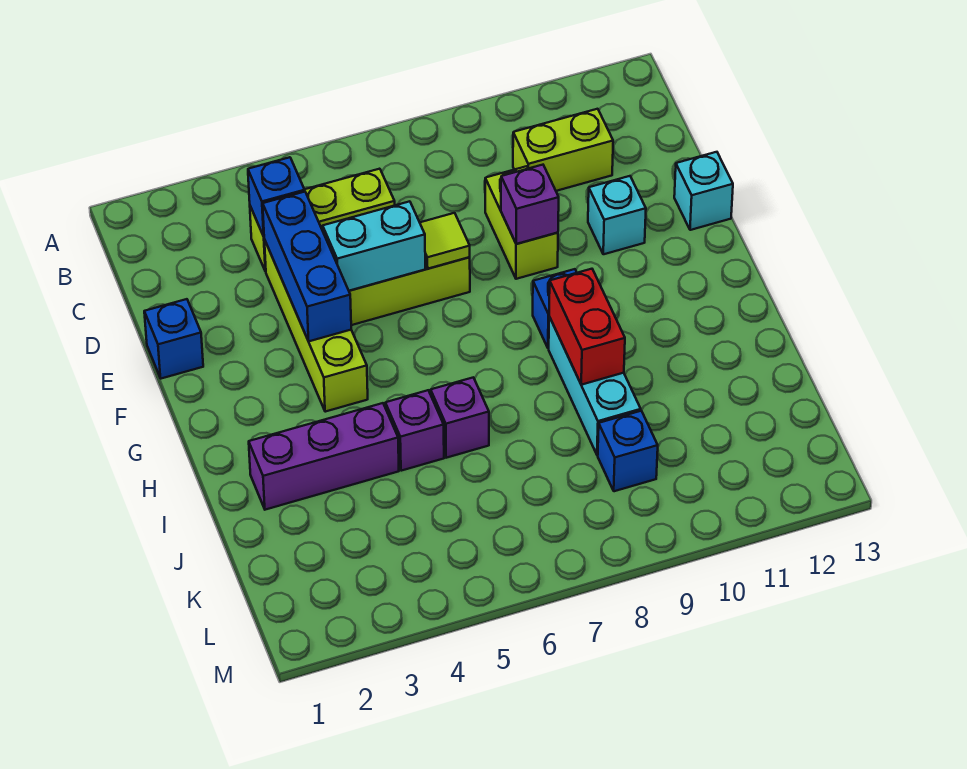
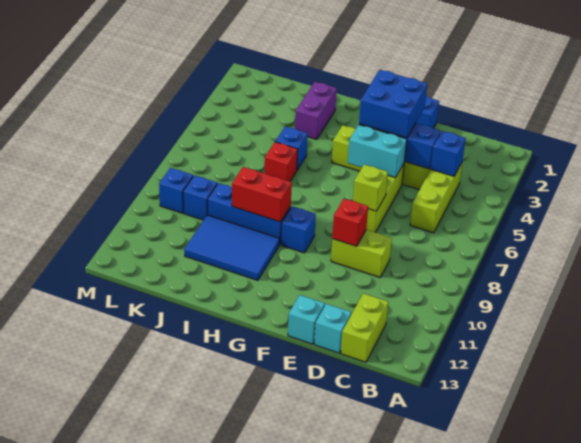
lime 1x2 brick [513,109,613,191] -> lime 1x2 brick moved to [341,293,388,362]
none -> blue 2x2 brick [359,70,427,138]
cyan 1x2 brick [323,201,425,291] -> cyan 1x2 brick turned to [348,125,407,178]
lime 1x1 tile [420,213,470,269] -> lime 1x1 brick [353,165,388,211]
purple 1x1 brick [501,165,559,244] -> red 1x1 brick [332,199,368,246]
cyan 1x1 brick [588,176,646,254] -> cyan 1x1 brick moved to [314,304,351,353]
cyan 1x3 brick [549,317,641,455] -> blue 1x3 brick [208,183,291,245]
none -> blue 2x3 tile [184,215,280,280]
purple 1x3 brick [249,403,399,510] -> purple 1x2 brick [295,82,337,140]
purple 1x1 brick [385,390,444,471] -> blue 1x1 brick [275,126,308,170]
purple 1x1 brick [431,377,489,458] -> red 1x1 brick [265,142,298,181]
none -> blue 1x1 brick [159,168,193,213]

